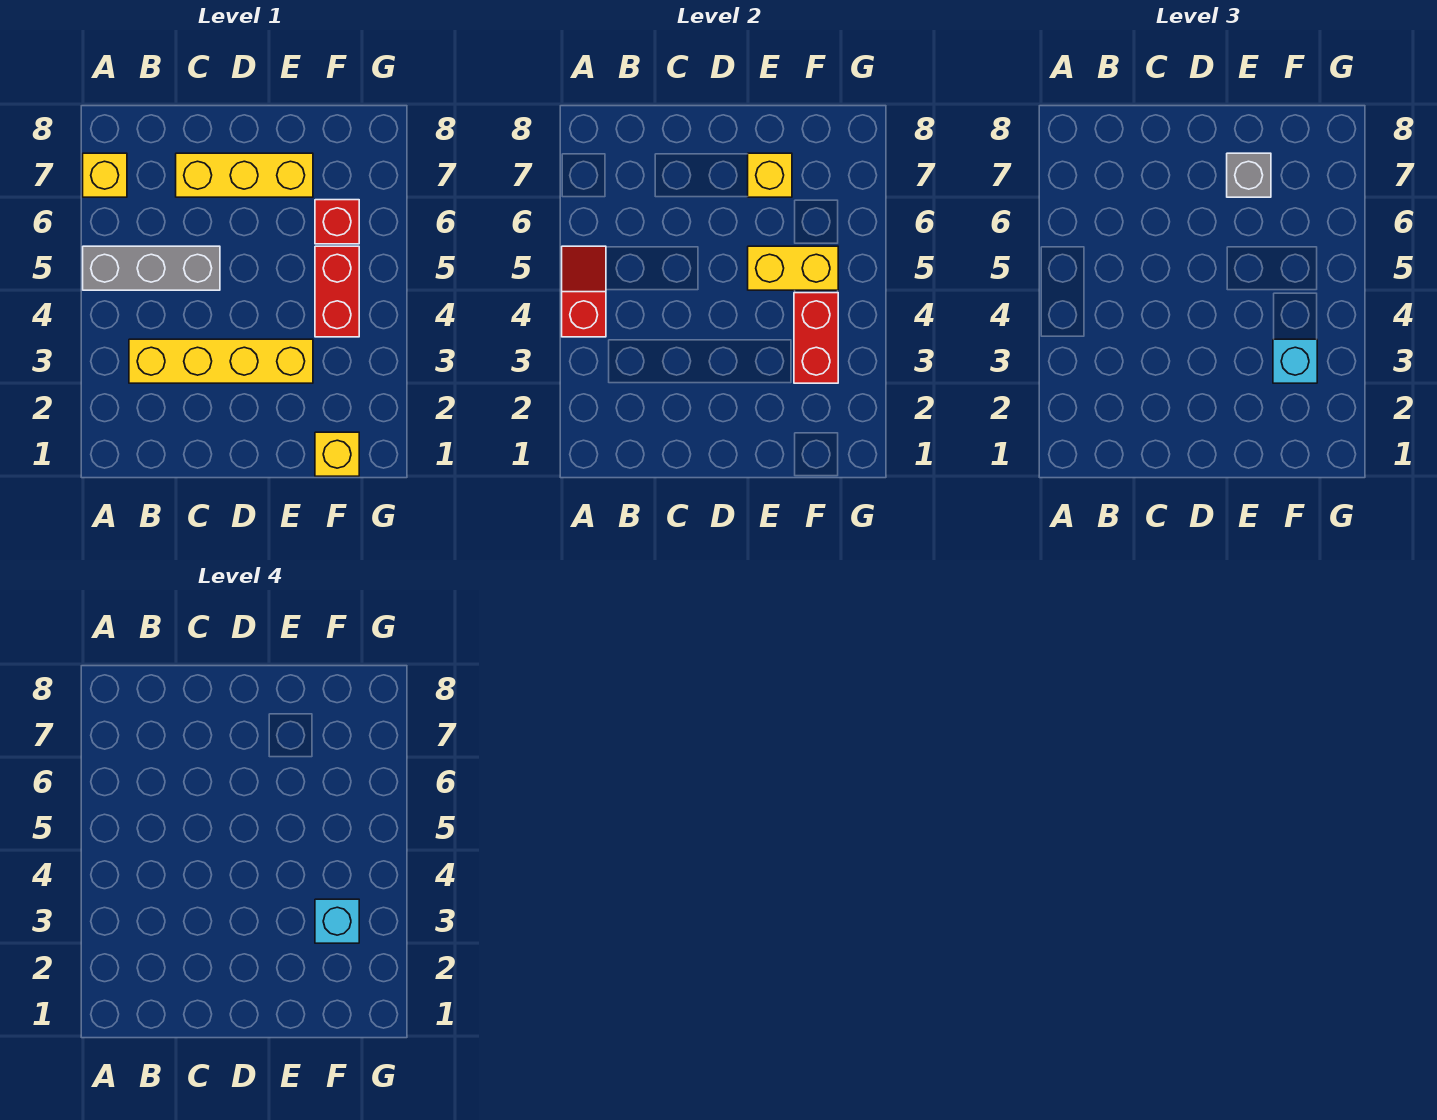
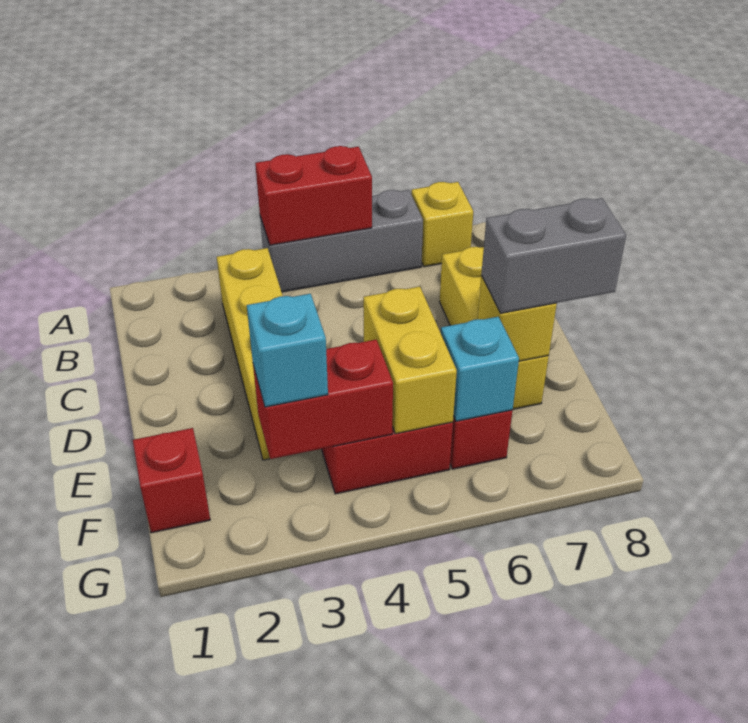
red 1x2 slope [562,246,606,337] -> red 1x2 brick [255,146,372,245]
grey 1x3 brick [83,246,220,290] -> grey 1x3 brick turned to [260,190,423,292]
grey 1x1 brick [1227,153,1271,197] -> grey 1x2 brick [481,198,626,313]
yellow 1x1 brick [315,432,359,476] -> red 1x1 brick [133,428,210,533]
cyan 1x1 brick [315,899,359,943] -> cyan 1x1 brick moved to [441,317,519,421]

